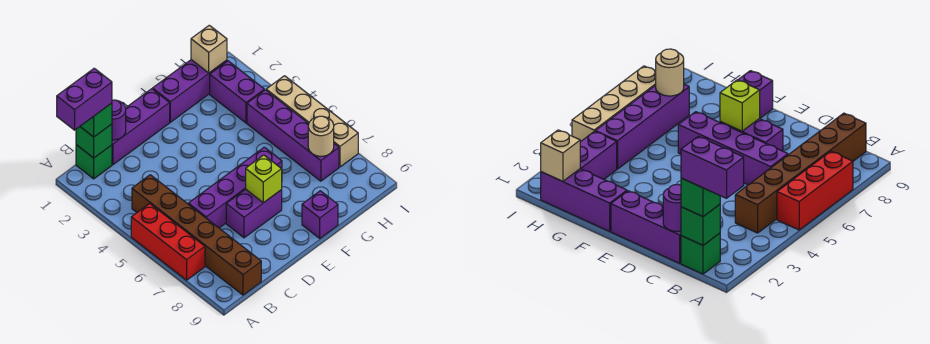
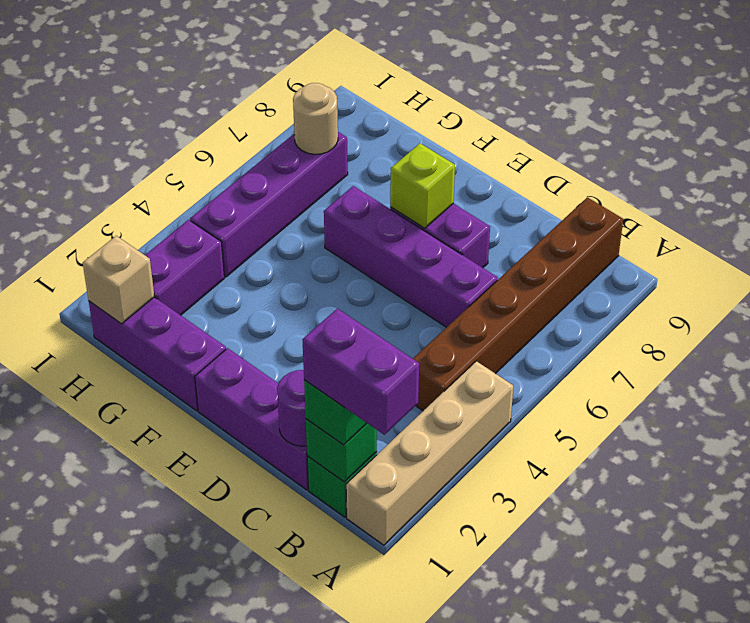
red 1x3 brick [131,203,205,280] -> none
purple 1x1 brick [302,191,338,238] -> none
tan 1x4 brick [266,76,358,167] -> tan 1x4 brick moved to [346,361,513,545]

